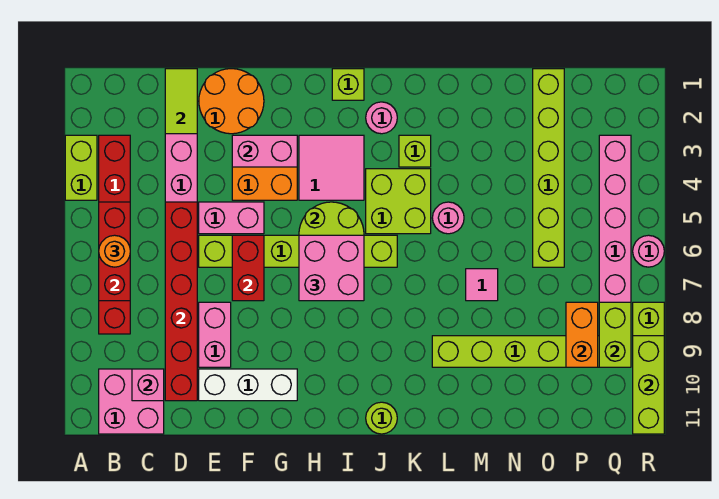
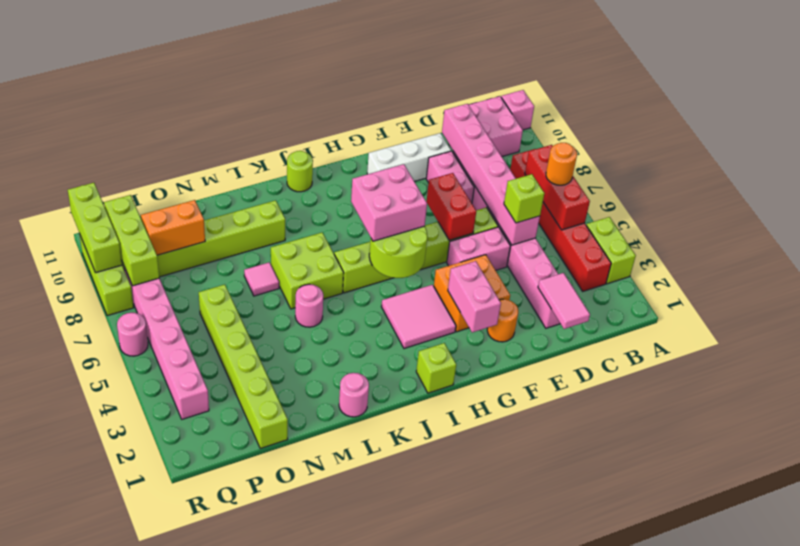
pink 1x1 brick [132,369,164,401] -> pink 1x1 brick moved to [501,90,534,130]
lime 1x2 tile [165,69,197,134] -> pink 1x2 tile [538,273,590,329]
red 1x6 brick [165,202,197,401] -> pink 1x6 brick [442,104,540,245]
orange 2x2 round brick [199,69,264,134] -> orange 1x1 round brick [487,299,518,342]
pink 1x2 brick [232,135,297,167] -> pink 1x2 brick turned to [448,261,501,333]
pink 1x1 round brick [366,102,397,134] -> pink 1x1 round brick moved to [339,373,369,417]
lime 2x2 brick [366,169,431,234] -> lime 2x2 brick moved to [271,233,344,309]
lime 1x1 brick [399,135,431,167] -> lime 1x1 brick moved to [504,174,544,223]
orange 1x2 brick [566,302,598,367] -> orange 1x2 brick turned to [141,200,205,255]
lime 1x2 brick [599,302,631,367] -> lime 1x3 brick [104,195,159,286]

